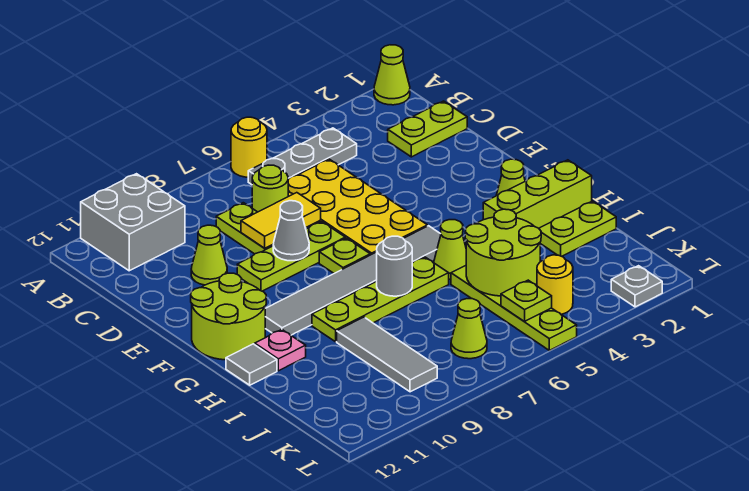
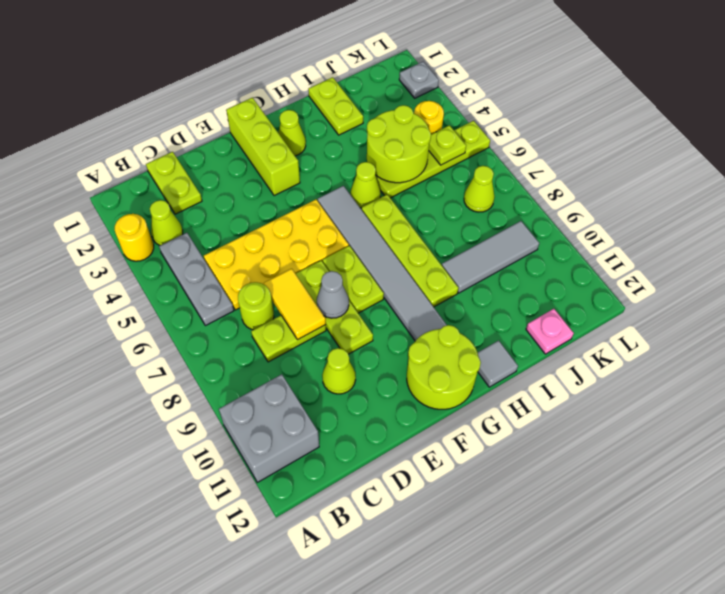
lime 1x1 cone [374,45,410,105] -> lime 1x1 cone moved to [150,200,183,245]
yellow 1x1 round brick [231,117,267,177] -> yellow 1x1 round brick moved to [115,214,154,261]
lime 1x1 plate [319,238,370,273] -> lime 1x2 plate [323,246,384,313]
lime 1x3 brick [483,160,592,228] -> lime 1x3 brick moved to [226,98,300,196]
grey 1x1 round brick [377,236,412,296] -> none
pink 1x1 plate [255,330,306,371] -> pink 1x1 plate moved to [526,309,574,354]

